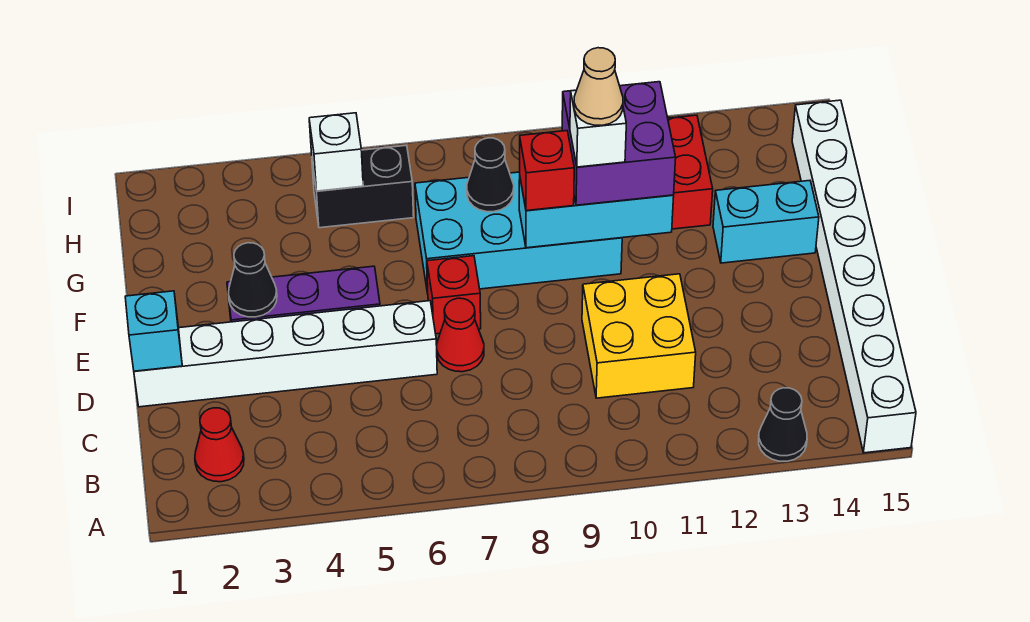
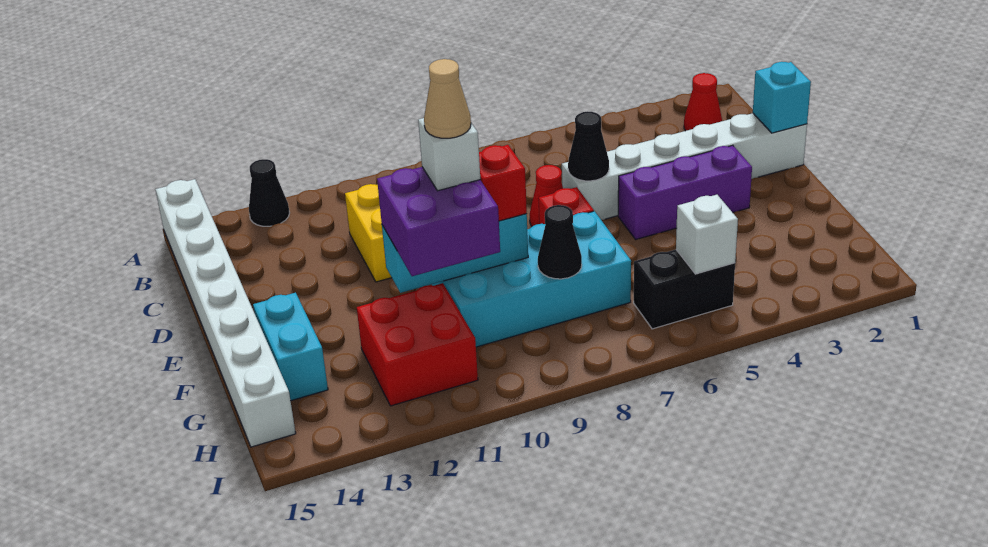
black 1x1 cone [228,243,277,317] -> black 1x1 cone moved to [568,112,609,181]
cyan 1x2 brick [713,181,819,263] -> cyan 1x2 brick turned to [253,293,328,401]

